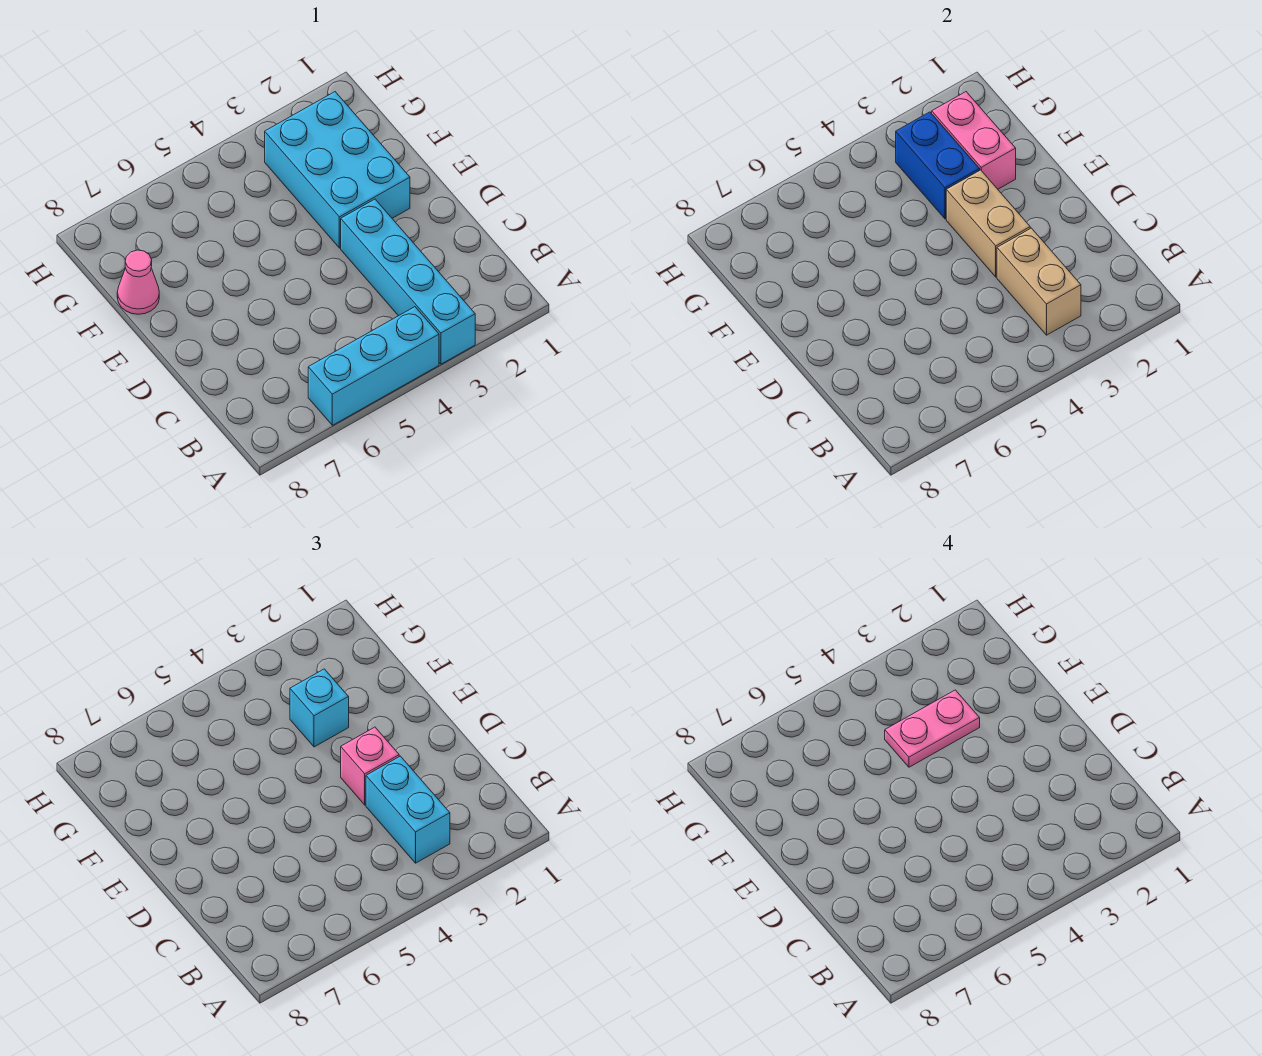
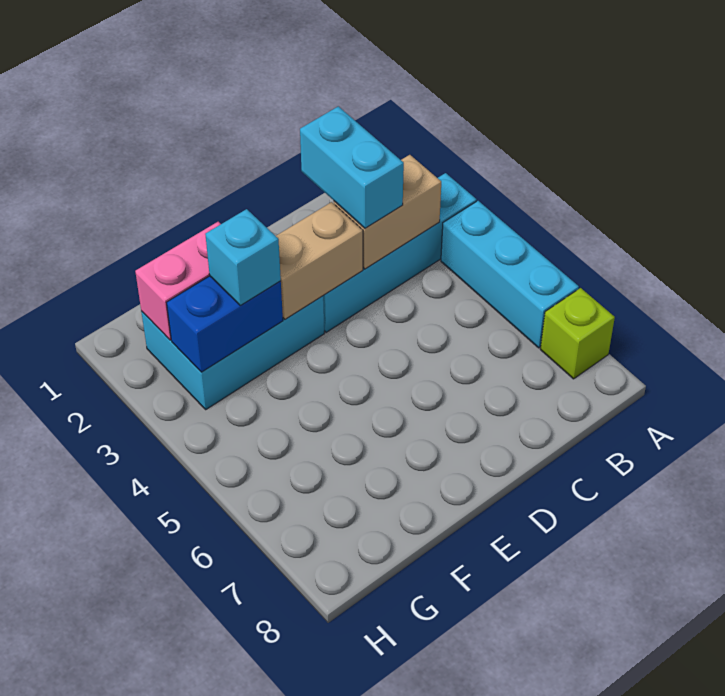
none -> lime 1x1 brick [540,288,615,379]
cyan 1x2 brick [366,756,450,863] -> cyan 1x2 brick turned to [300,106,404,228]
pink 1x1 brick [341,727,399,805] -> none
pink 1x2 plate [885,690,980,767] -> none
pink 1x1 cone [117,250,159,314] -> none

